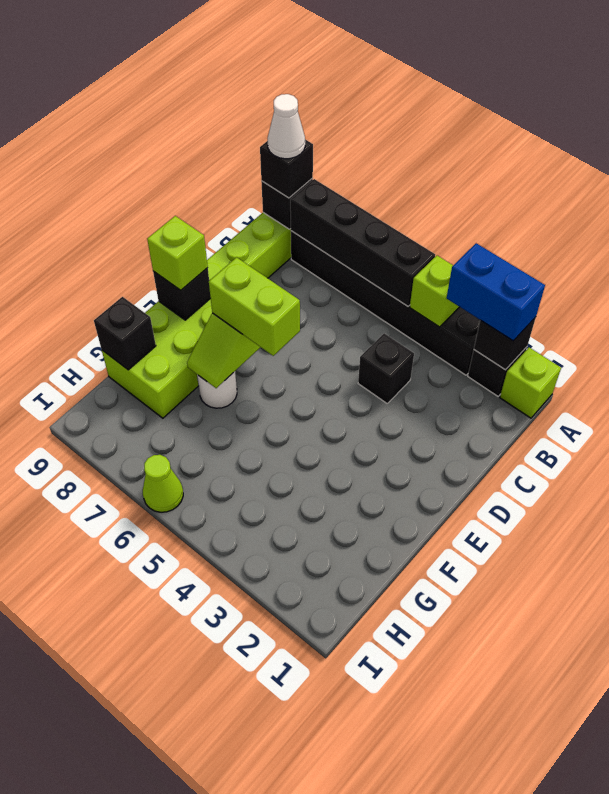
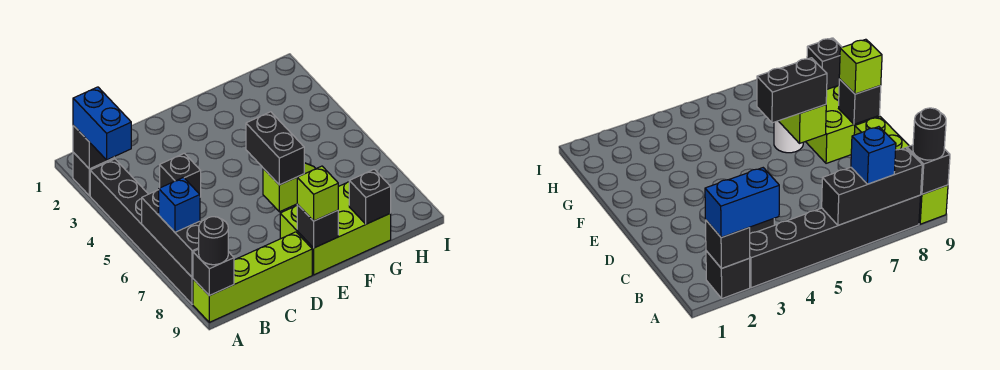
lime 1x1 brick [500,347,561,418] -> none
lime 1x1 brick [410,256,459,327] -> none
black 1x4 brick [290,179,435,306] -> black 1x3 brick [142,190,201,278]
none -> blue 1x1 brick [159,177,200,232]
black 1x1 brick [260,140,313,198] -> black 1x1 round brick [199,217,228,265]
white 1x1 cone [267,94,305,159] -> none
lime 1x2 brick [209,257,300,356] -> black 1x2 brick [246,112,304,185]
lime 1x1 cone [143,455,183,512] -> none

